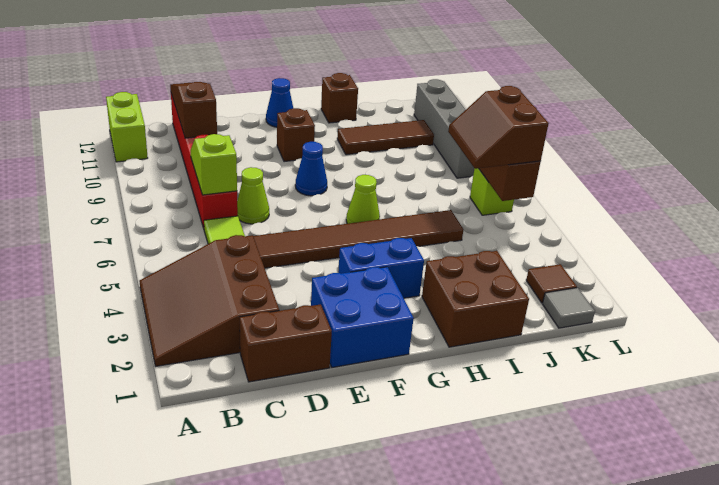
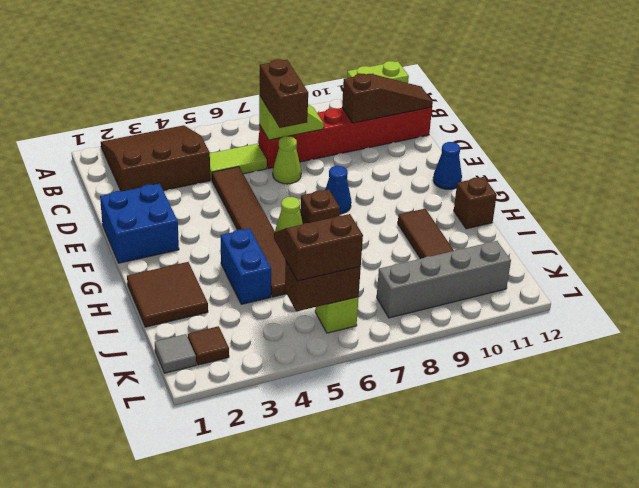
brown 1x2 brick [240,304,332,382] -> brown 1x2 brick moved to [259,59,308,128]
blue 1x2 brick [338,238,424,298] -> blue 1x2 brick moved to [221,228,271,304]
brown 1x1 brick [277,108,315,162] -> brown 1x1 brick moved to [300,190,340,224]
brown 2x2 brick [422,251,529,347] -> brown 2x2 tile [127,262,208,327]

